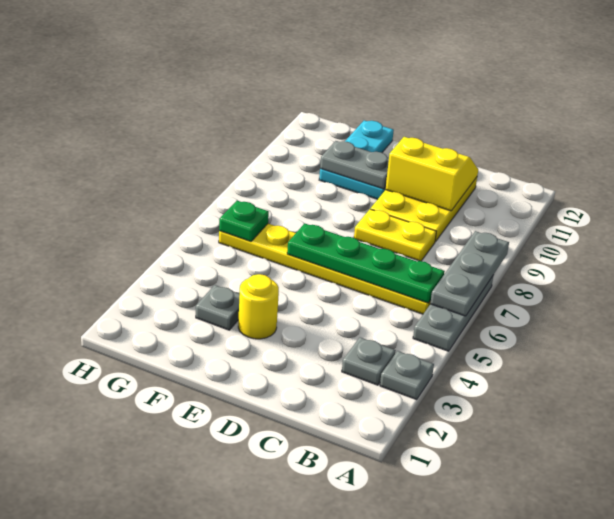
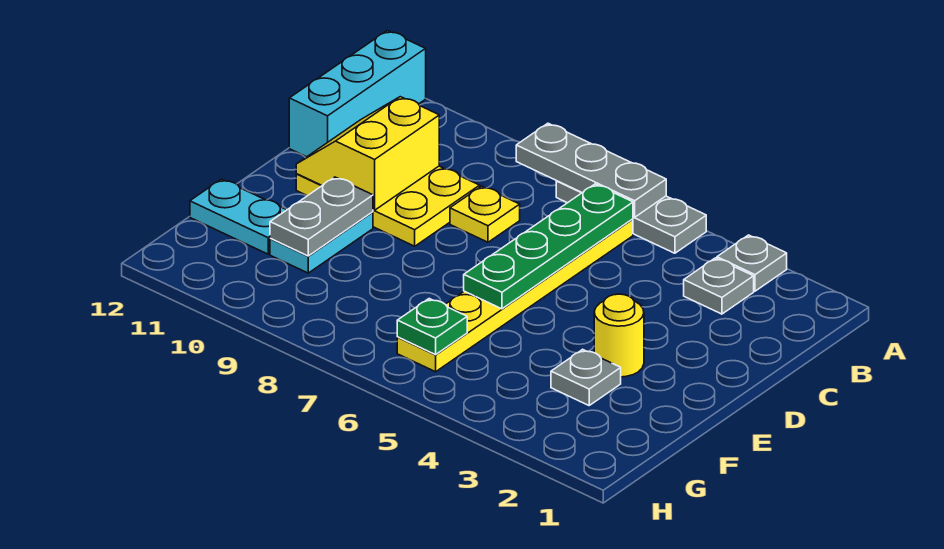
none -> cyan 1x3 brick [289,31,426,157]
yellow 1x2 plate [354,209,436,261] -> yellow 1x1 plate [450,186,520,242]

